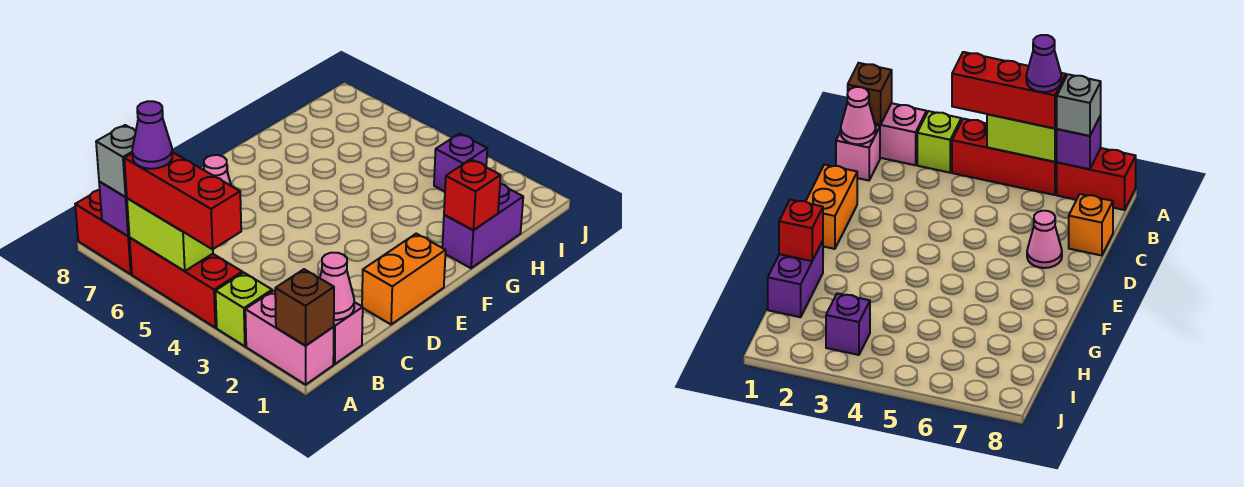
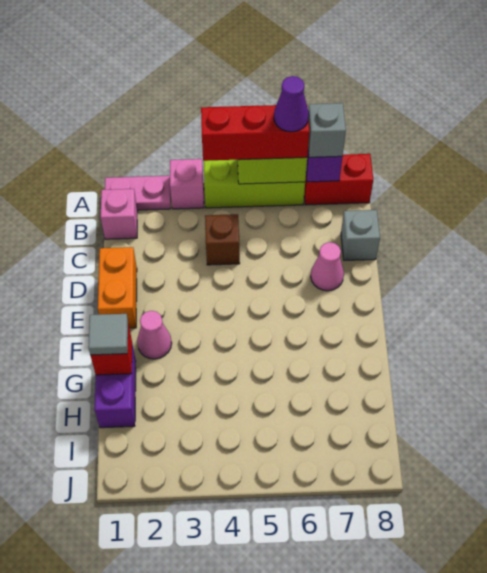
pink 1x2 brick [245,291,334,385] -> pink 1x2 plate [105,176,171,210]
brown 1x1 brick [275,269,334,346] -> brown 1x1 brick moved to [205,214,240,265]
lime 1x1 brick [216,273,272,346] -> pink 1x1 brick [170,159,204,209]
red 1x3 brick [130,238,242,328] -> lime 1x3 brick [204,160,305,208]
pink 1x1 cone [320,253,354,320] -> pink 1x1 cone moved to [137,311,172,359]
orange 1x1 brick [1069,194,1113,256] -> grey 1x1 brick [341,210,380,260]
none -> grey 1x1 tile [88,314,128,355]
purple 1x1 brick [434,134,487,192] -> none

